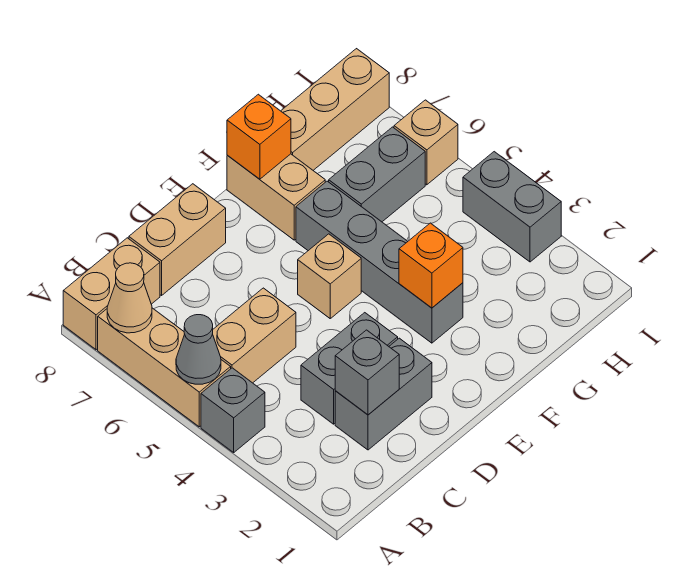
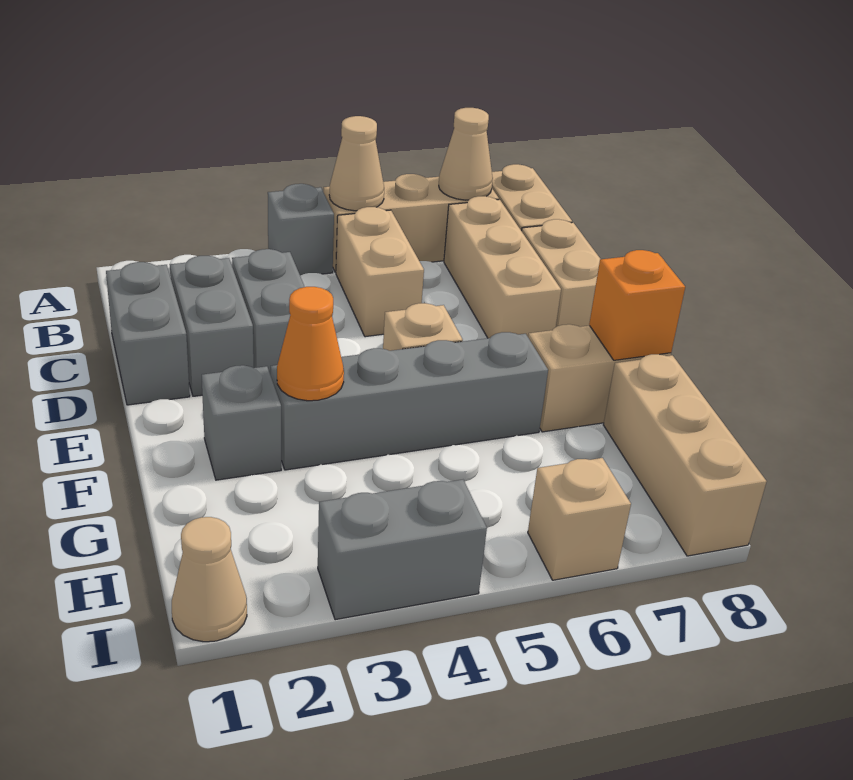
grey 1x1 cone [176,315,221,384] -> tan 1x1 cone [329,116,384,211]
none -> tan 1x3 brick [444,196,561,338]
grey 1x1 brick [335,330,399,415] -> grey 1x1 brick moved to [202,365,281,480]
orange 1x1 brick [399,223,463,308] -> orange 1x1 cone [277,287,344,401]
grey 1x2 brick [329,127,425,222] -> grey 1x2 brick moved to [106,262,190,405]
none -> tan 1x1 cone [172,517,247,642]

